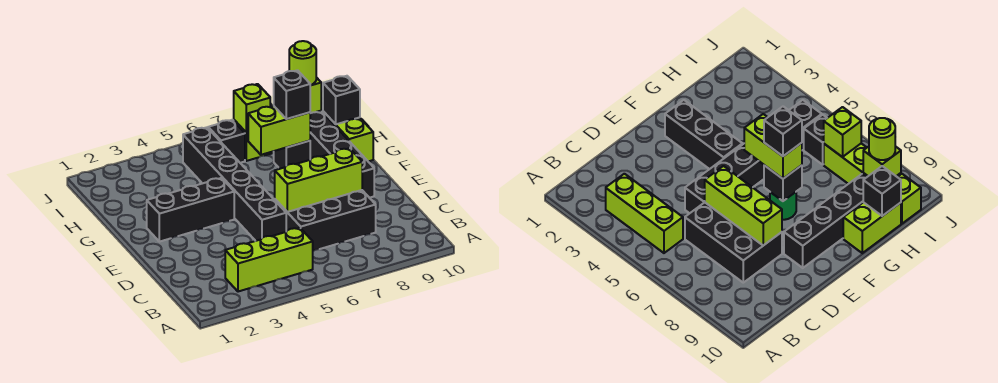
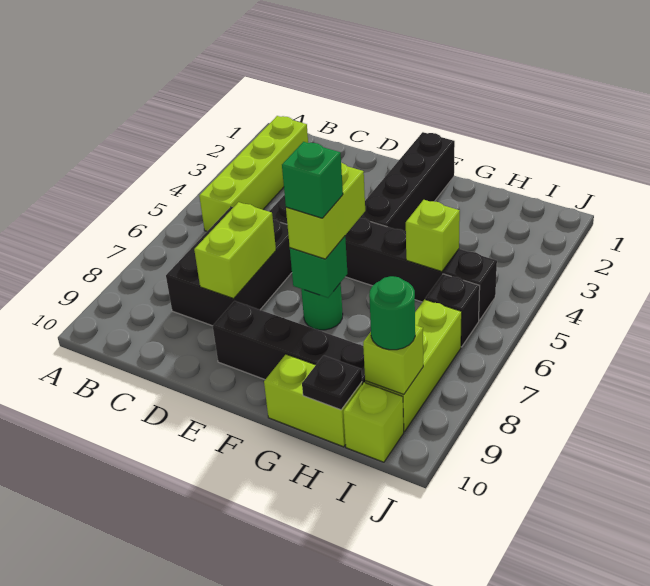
lime 1x3 brick [225,228,313,292] -> lime 1x4 brick [199,116,308,231]
lime 1x3 brick [275,148,362,212] -> lime 1x2 brick [194,202,276,298]
black 1x3 brick [147,178,234,242] -> black 1x4 brick [360,132,455,232]
black 1x1 brick [274,141,310,169] -> green 1x1 brick [290,236,347,298]
black 1x1 brick [274,70,310,119] -> green 1x1 brick [282,142,343,218]
black 1x1 brick [323,76,360,124] -> black 1x1 plate [302,355,362,410]
lime 1x1 brick [234,84,270,133] -> lime 1x1 brick moved to [406,200,460,272]
lime 1x1 round brick [289,41,316,85] -> green 1x1 round brick [369,276,415,350]

